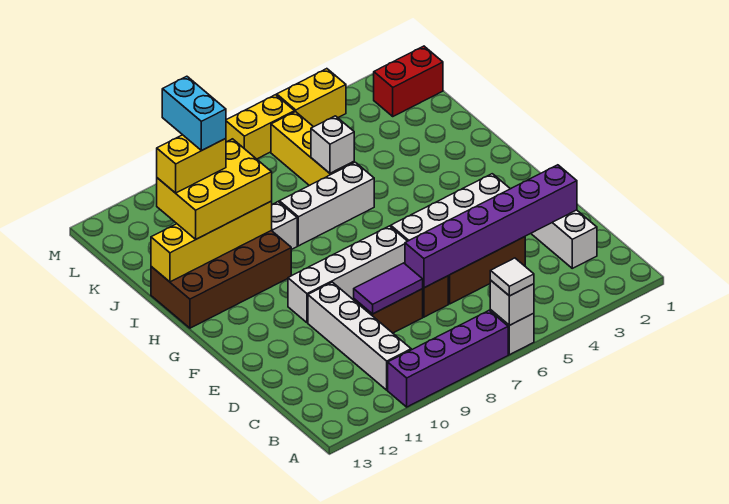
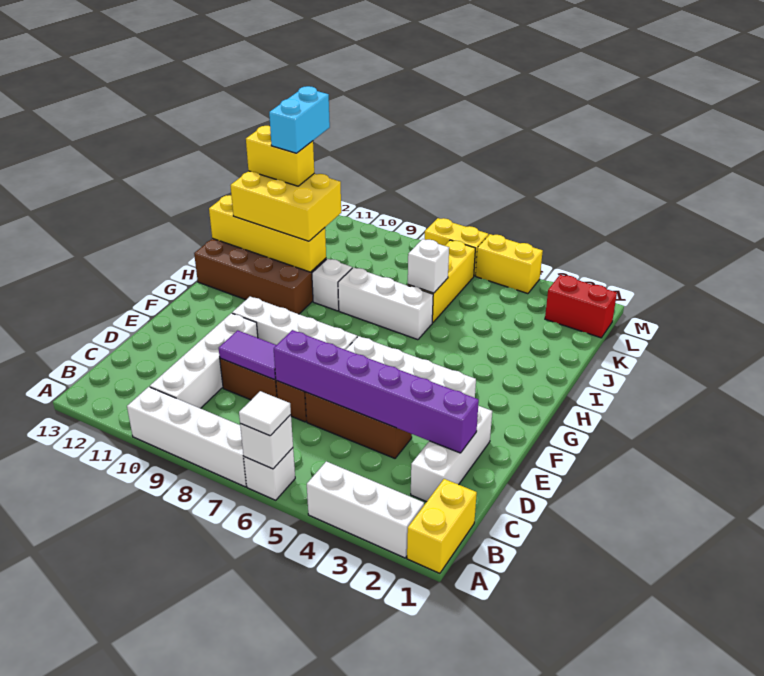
none -> yellow 1x2 brick [407,479,477,573]
none -> white 1x3 brick [307,461,424,558]
purple 1x4 brick [388,310,508,407] -> white 1x4 brick [127,387,247,487]

